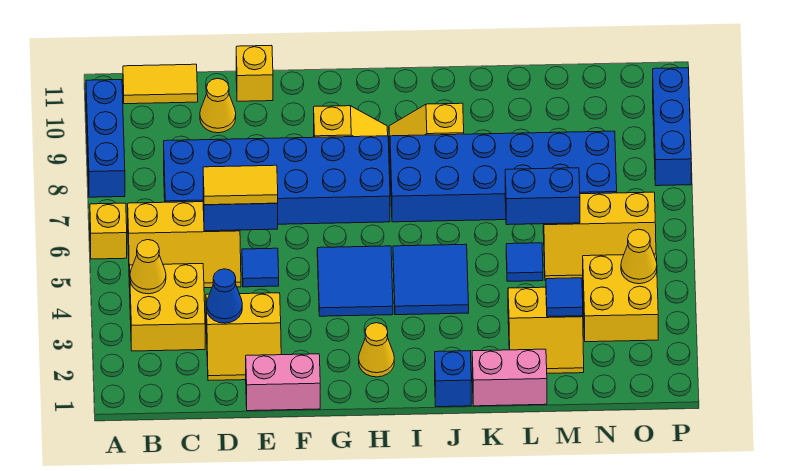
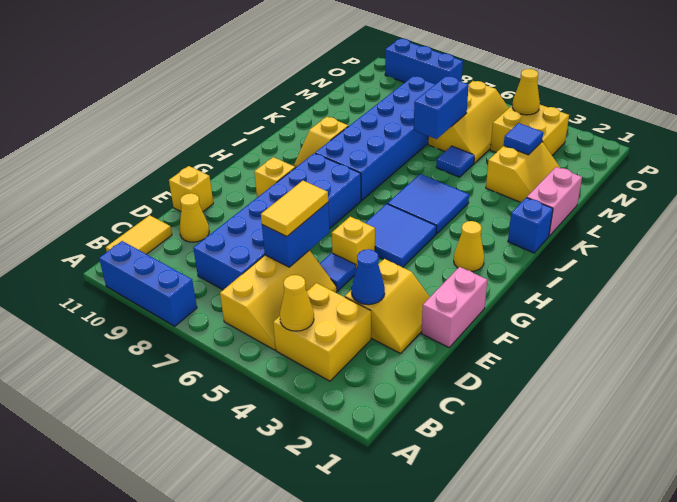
yellow 1x1 brick [90,203,127,259] -> yellow 1x1 brick moved to [332,217,375,269]

